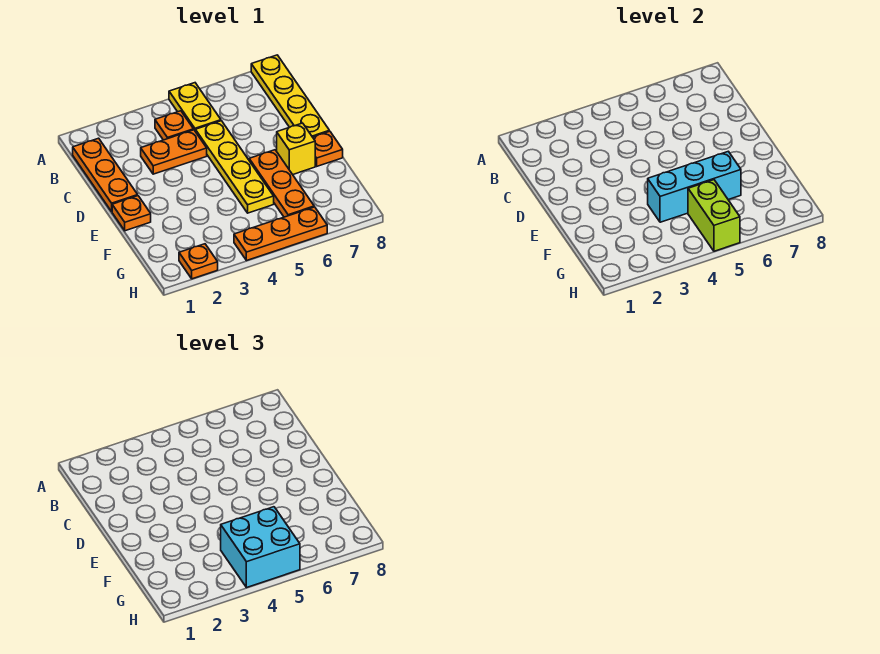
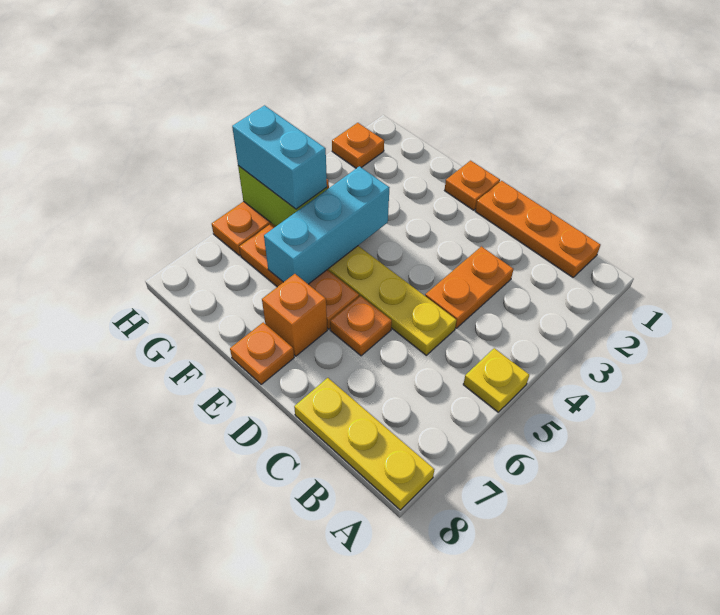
yellow 1x2 plate [169,83,221,130] -> yellow 1x1 plate [463,348,529,412]
yellow 1x4 plate [251,55,329,137] -> yellow 1x3 plate [294,378,434,510]
orange 1x1 plate [155,111,194,140] -> orange 1x1 plate moved to [330,296,392,356]
yellow 1x1 brick [277,123,315,175] -> orange 1x1 brick [262,274,327,356]
cyan 2x2 brick [221,507,300,588] -> cyan 1x2 brick [232,105,327,209]

